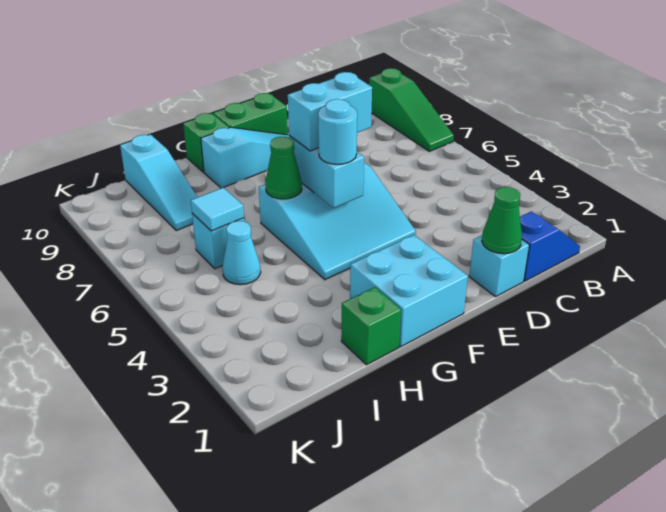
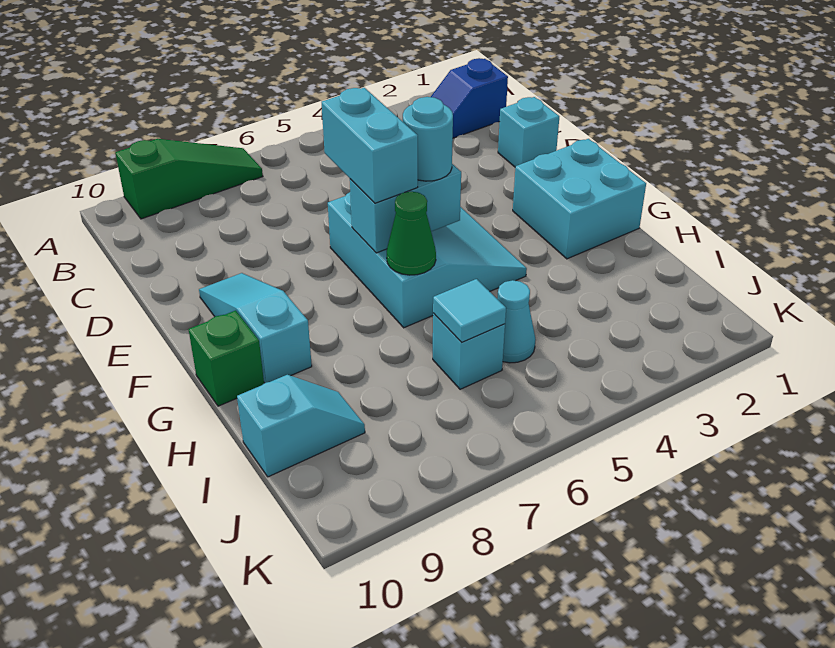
blue 1x2 slope [520,211,580,281] -> blue 1x2 slope turned to [431,58,508,138]
green 1x1 cone [482,187,522,254] -> none
green 1x2 brick [213,93,288,135] -> none
green 1x1 brick [341,287,401,365] -> none
cyan 1x3 slope [120,135,197,230] -> cyan 1x2 slope [237,375,365,477]

